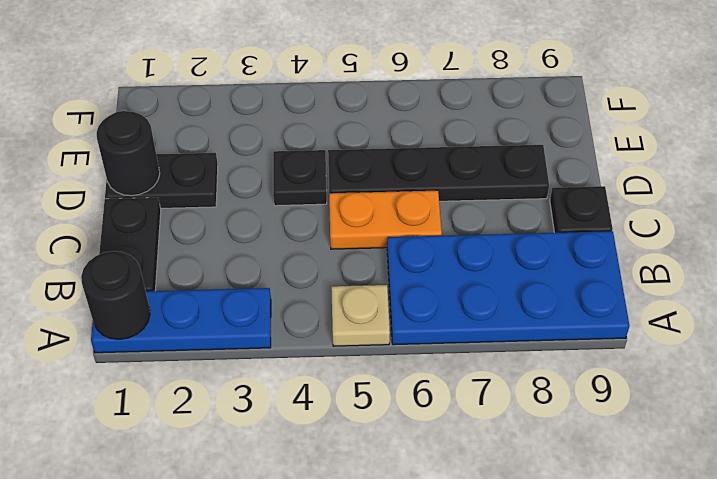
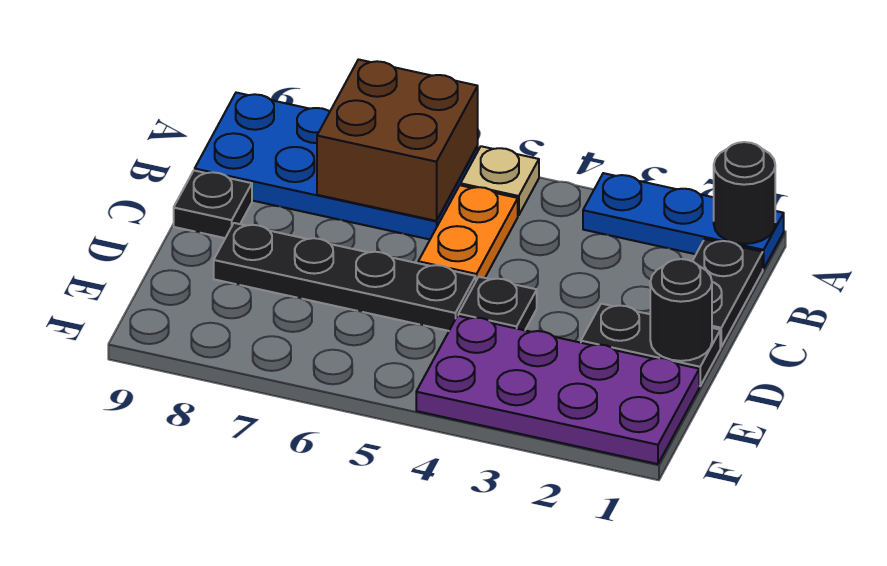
none -> brown 2x2 brick [317,60,478,221]
orange 1x2 plate [329,190,442,249] -> orange 1x2 plate turned to [418,185,518,280]
none -> purple 2x4 plate [416,316,699,464]

